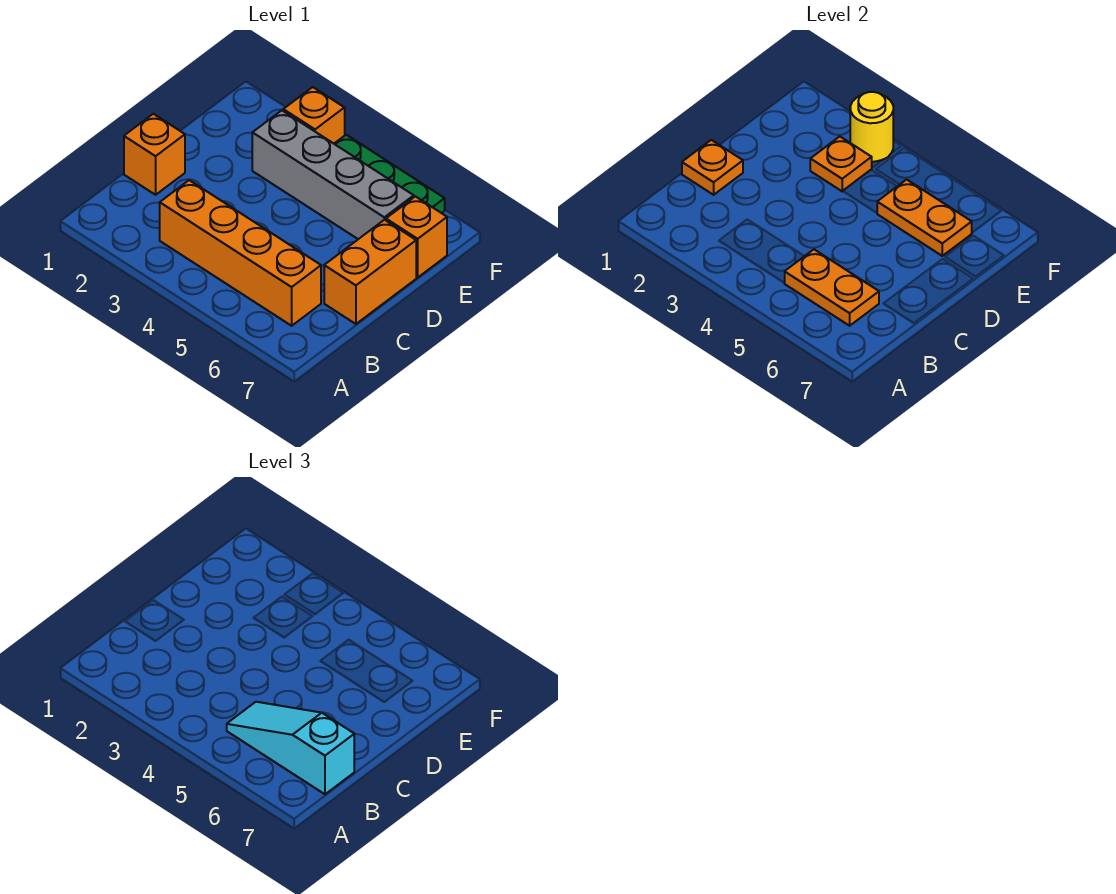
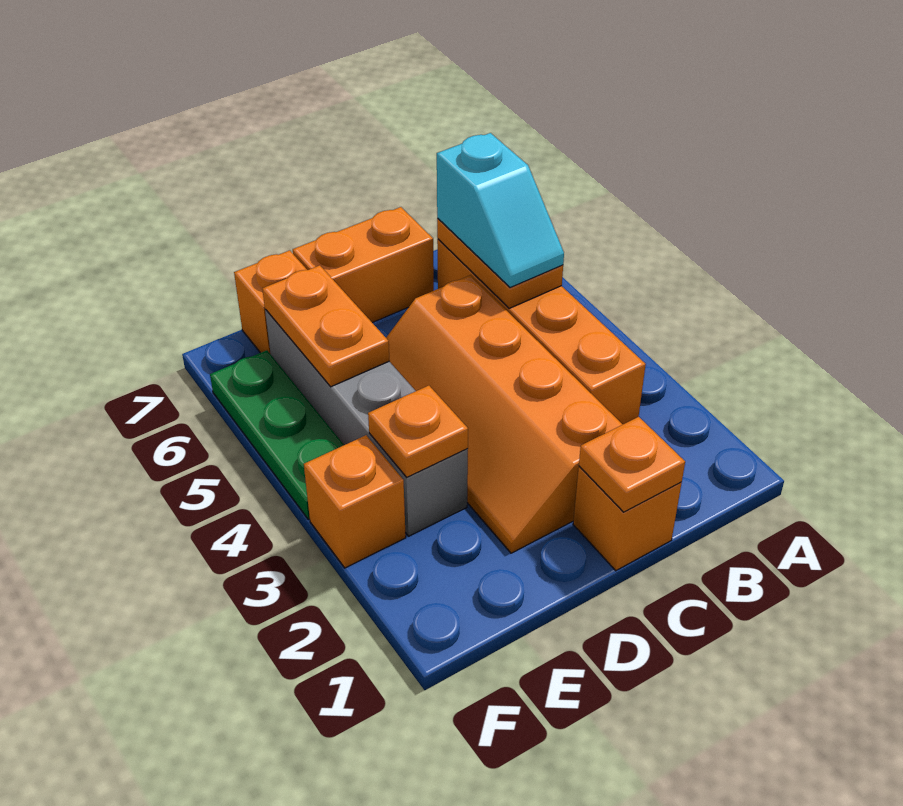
cyan 1x3 slope [227,702,354,794] -> cyan 1x2 slope [437,133,564,288]
none -> orange 2x4 slope [386,275,623,553]
yellow 1x1 round brick [850,92,893,162] -> none

